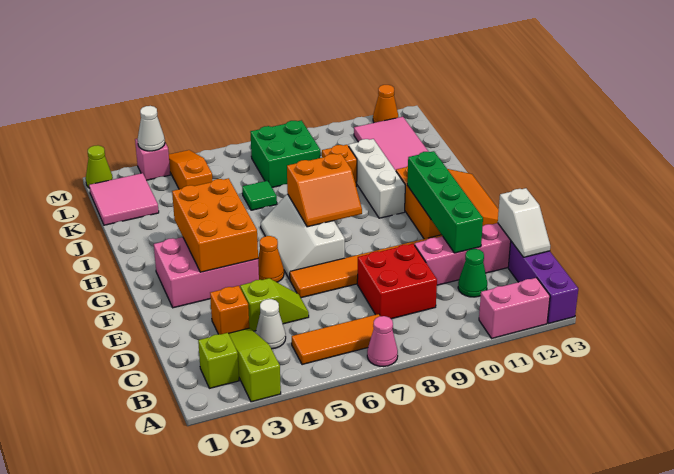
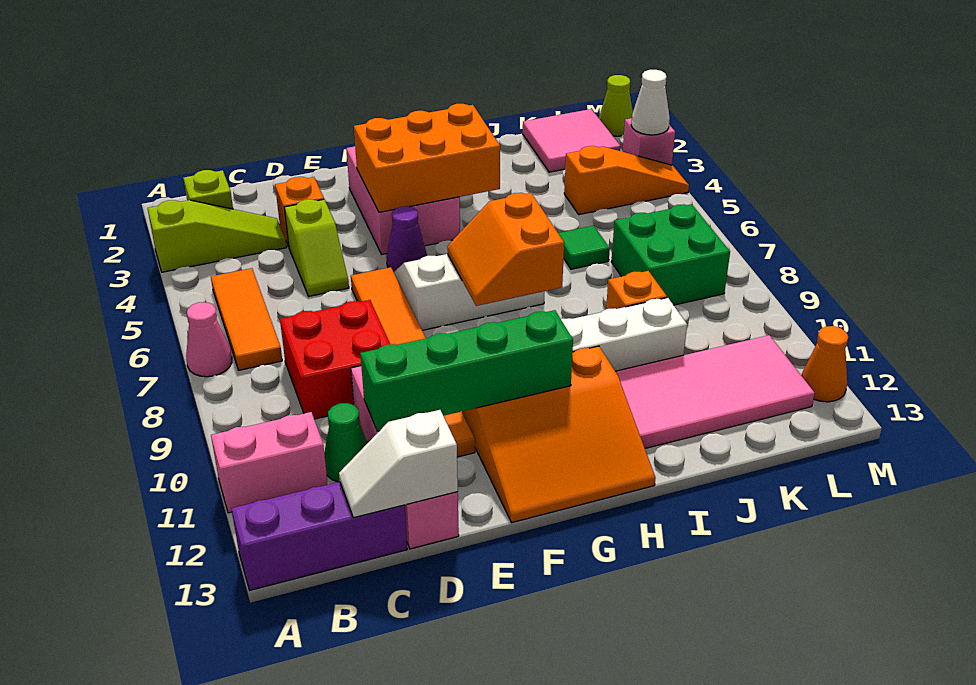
pink 1x2 brick [479,278,550,338] -> pink 1x2 brick turned to [211,412,328,513]
white 1x1 cone [256,299,286,349] -> none
orange 1x1 cone [258,236,284,282] -> purple 1x1 cone [386,206,427,272]

